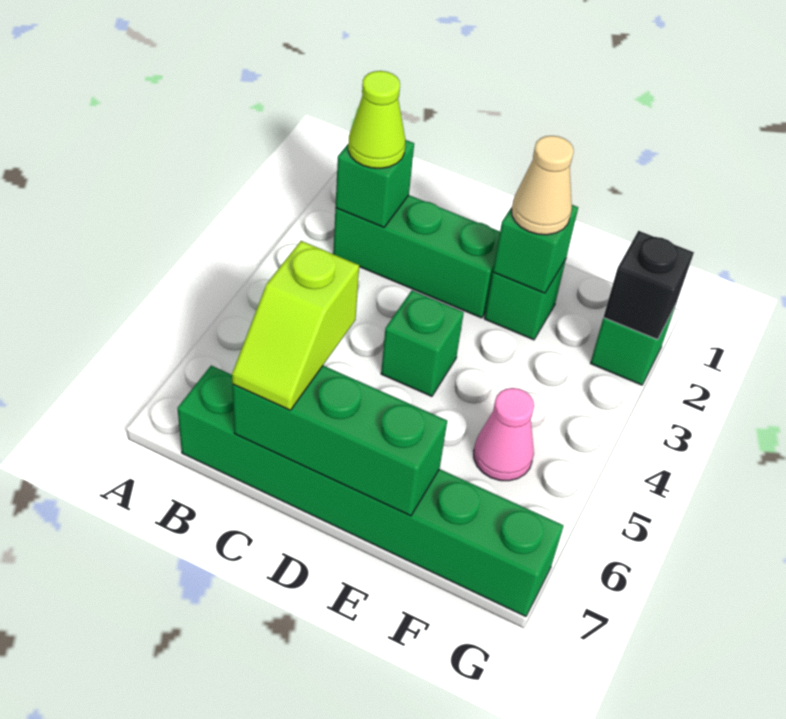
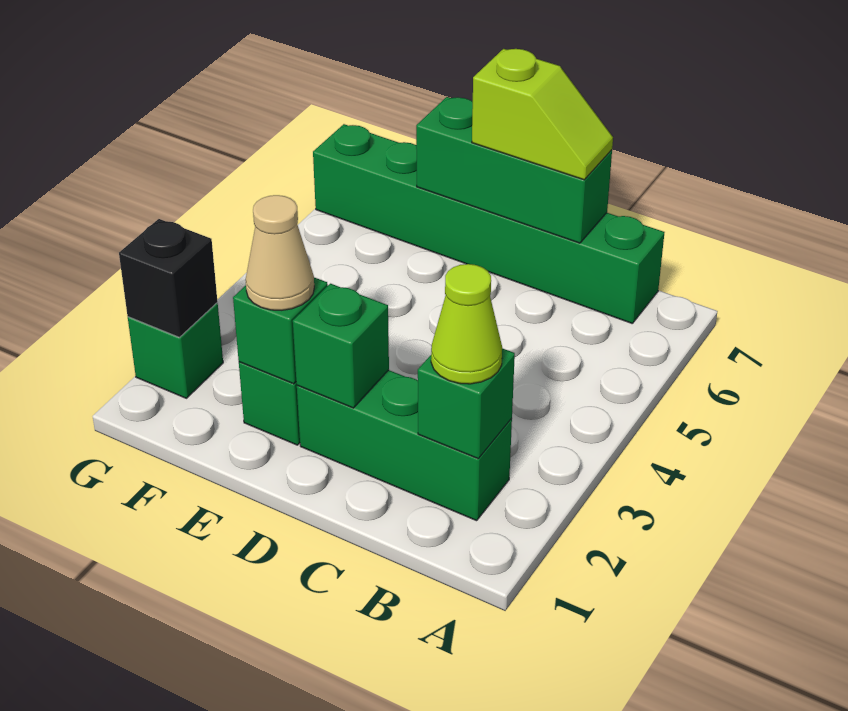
lime 1x2 slope [232,241,359,410] -> lime 1x2 slope turned to [472,49,613,180]
green 1x1 brick [381,291,464,396] -> green 1x1 brick moved to [293,284,389,408]
pink 1x1 cone [474,388,534,481] -> none

